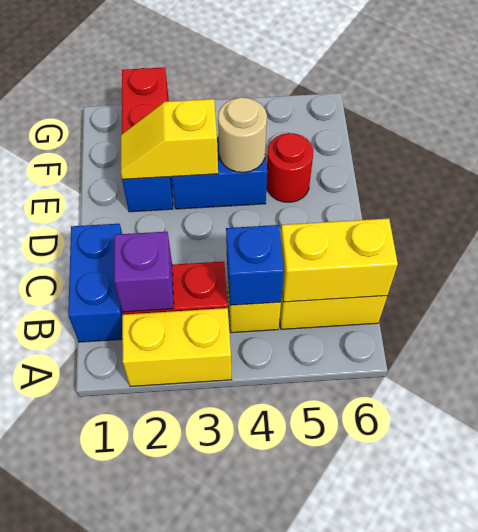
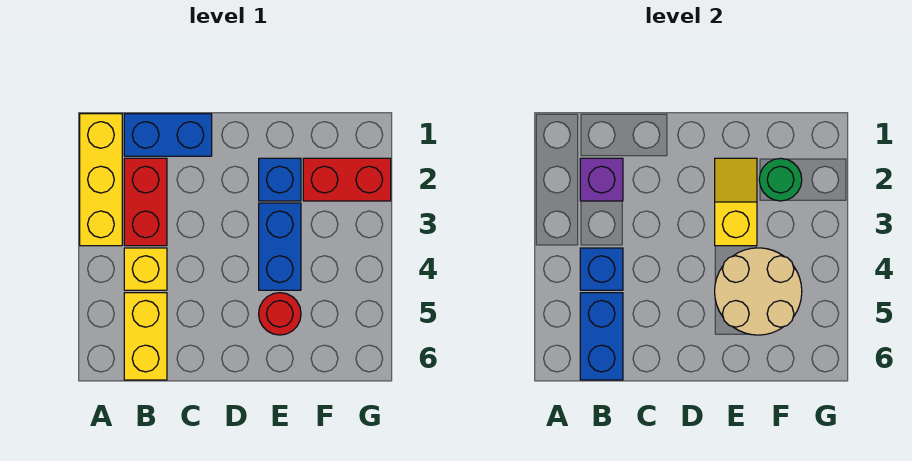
yellow 1x2 brick [122,308,232,386] -> yellow 1x3 brick [80,114,122,246]
yellow 1x2 brick [280,218,398,302] -> blue 1x2 brick [580,293,623,380]
tan 1x1 round brick [218,97,267,172] -> tan 2x2 round brick [715,248,802,335]
none -> green 1x1 round brick [759,158,802,201]

